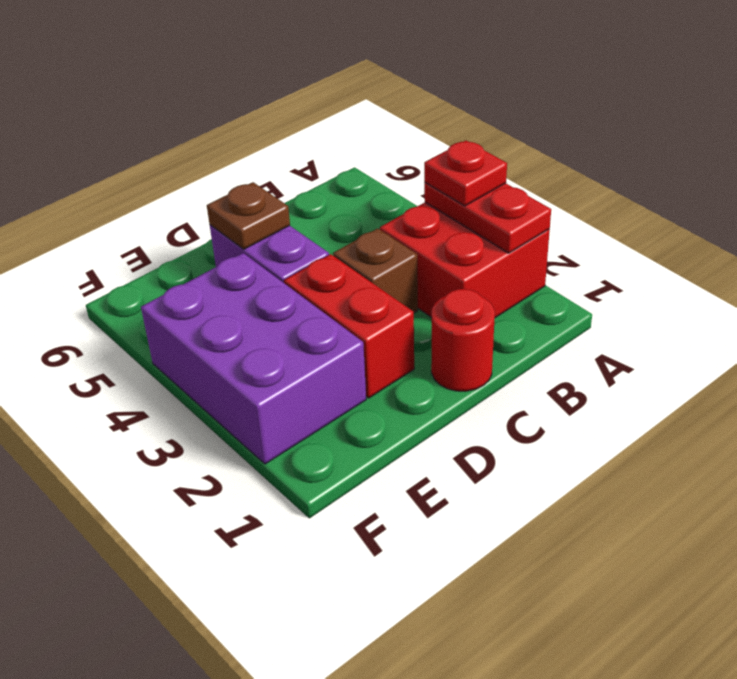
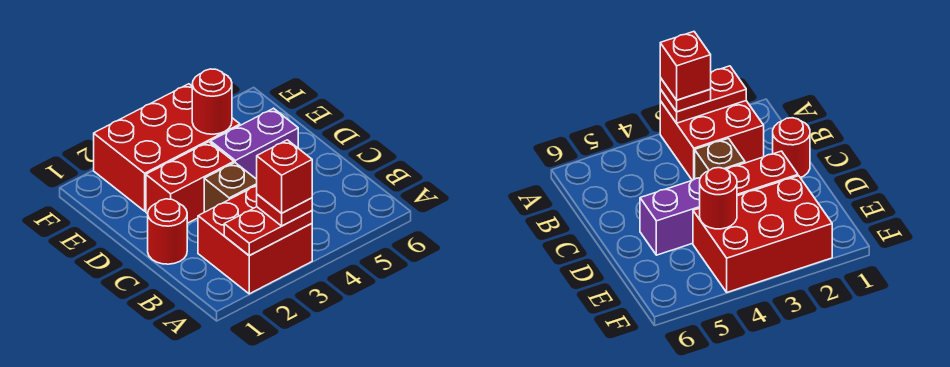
none -> red 1x1 brick [257,140,312,213]
brown 1x1 plate [207,182,290,249] -> none
purple 2x3 brick [141,253,366,464] -> red 2x3 brick [94,84,240,211]
none -> red 1x1 round brick [192,69,232,134]

